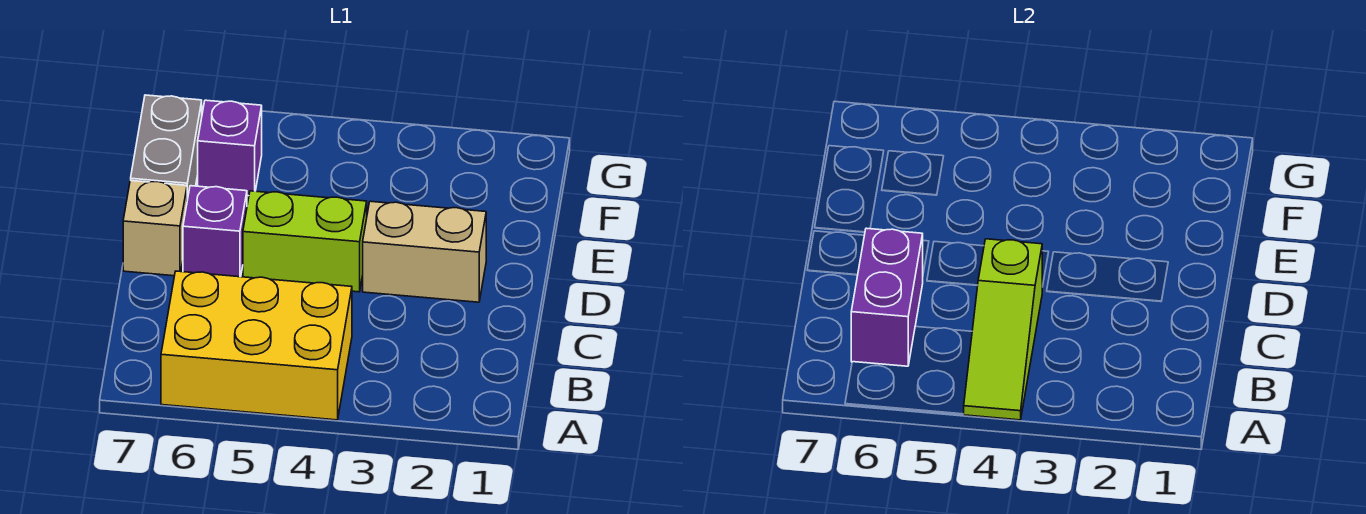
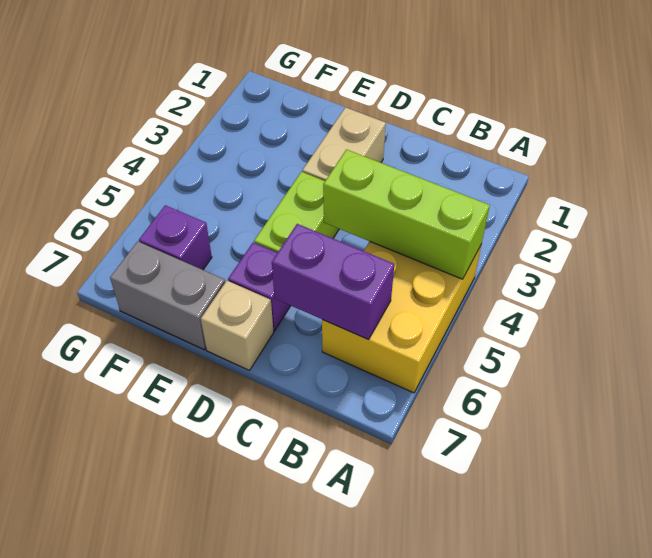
lime 1x3 slope [964,239,1042,420] -> lime 1x3 brick [323,149,490,279]

